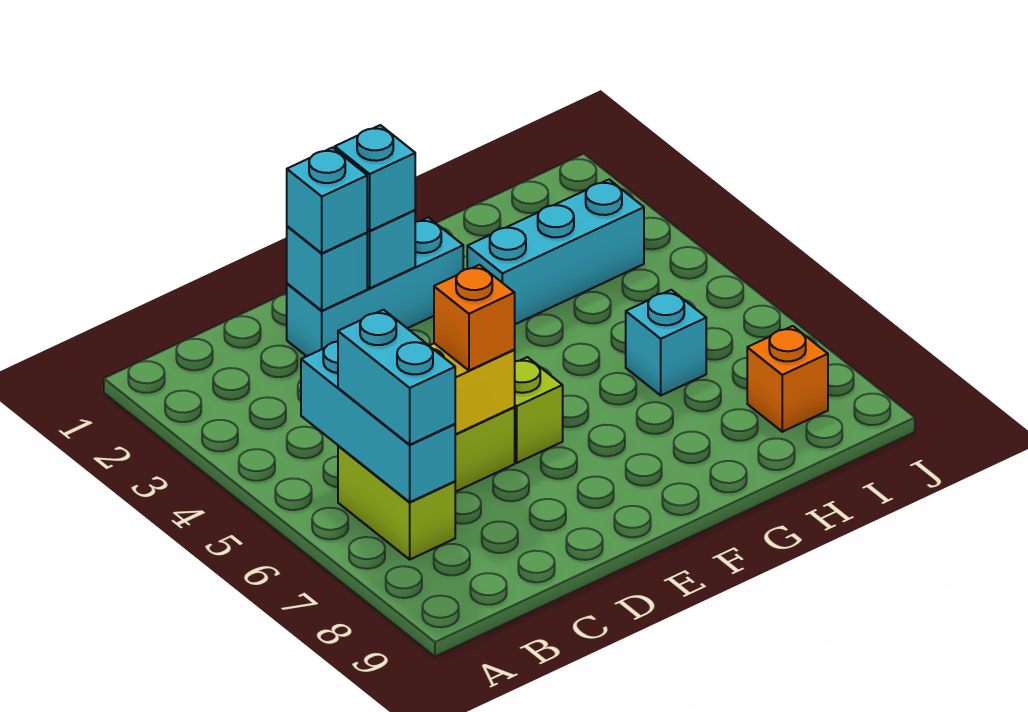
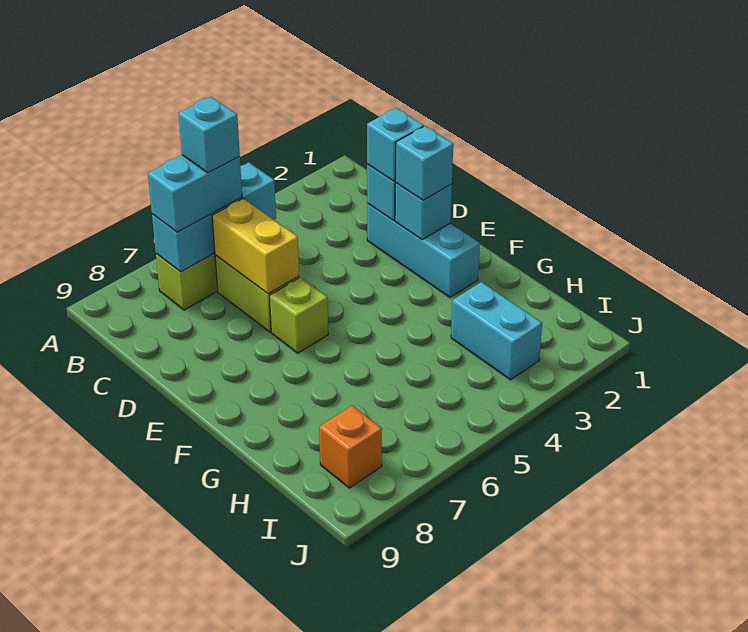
orange 1x1 brick [434,265,515,370] -> none
cyan 1x3 brick [467,180,644,324] -> cyan 1x2 brick [451,282,542,380]
cyan 1x1 brick [626,290,706,395] -> cyan 1x1 brick moved to [178,97,240,173]

